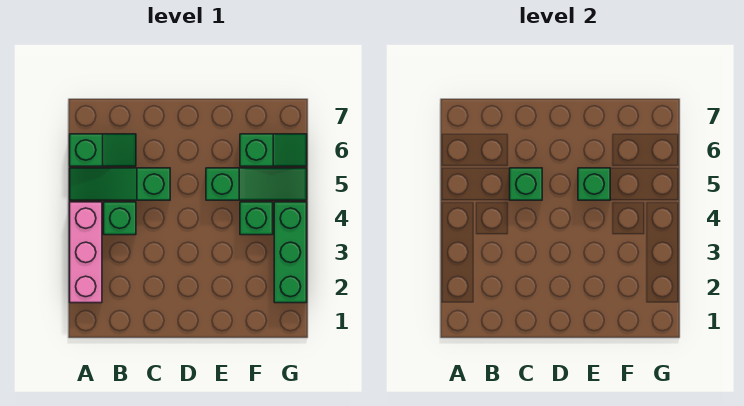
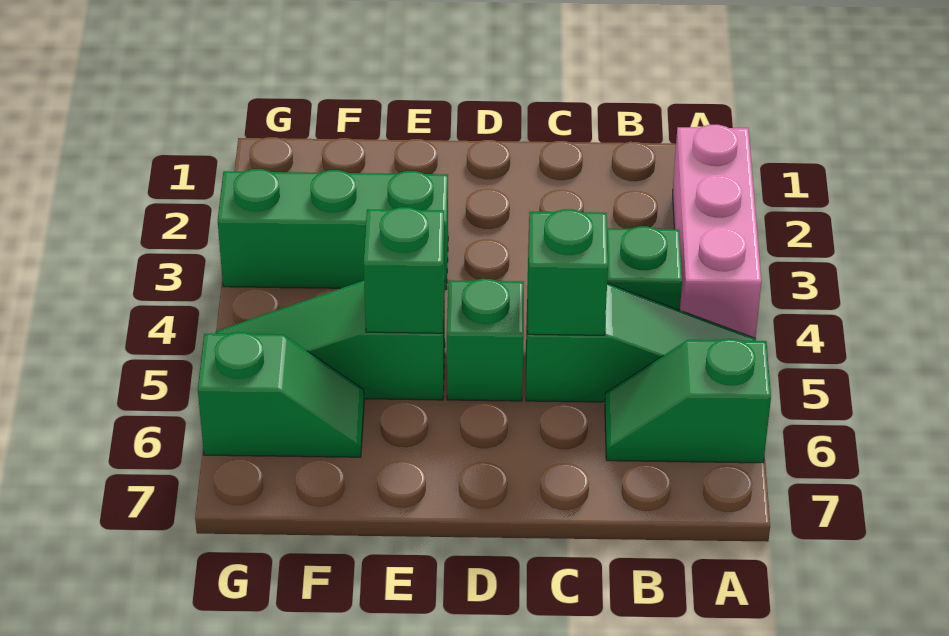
green 1x1 brick [240,202,273,235] -> green 1x1 brick moved to [447,279,524,401]
green 1x2 slope [240,134,307,166] -> green 1x2 slope turned to [198,332,364,457]
green 1x3 brick [274,202,307,303] -> green 1x3 brick turned to [218,169,448,290]

